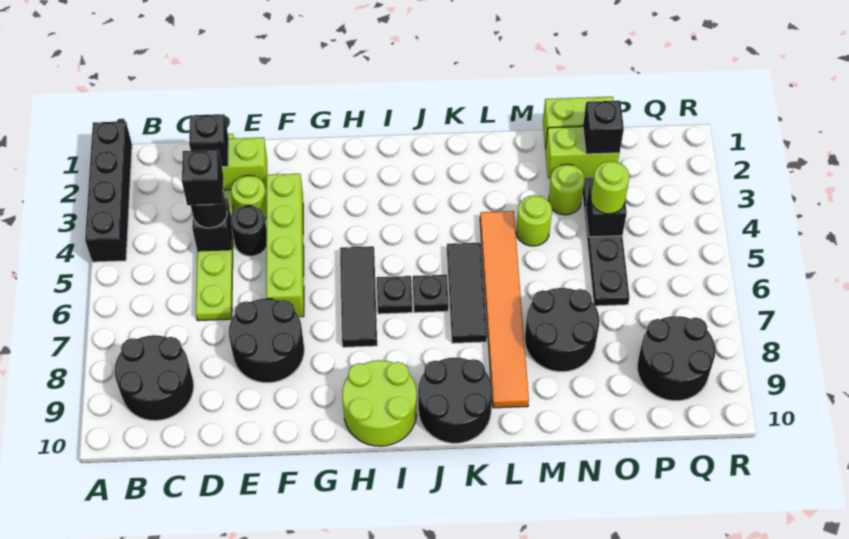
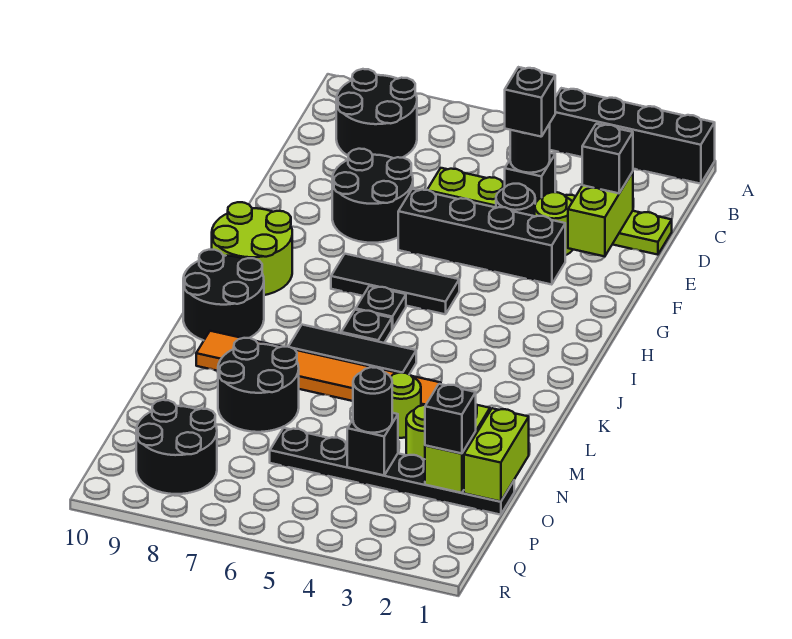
lime 1x4 brick [266,174,304,317] -> black 1x4 brick [398,189,565,285]
lime 1x1 round brick [591,161,629,214] -> black 1x1 round brick [353,367,392,433]

